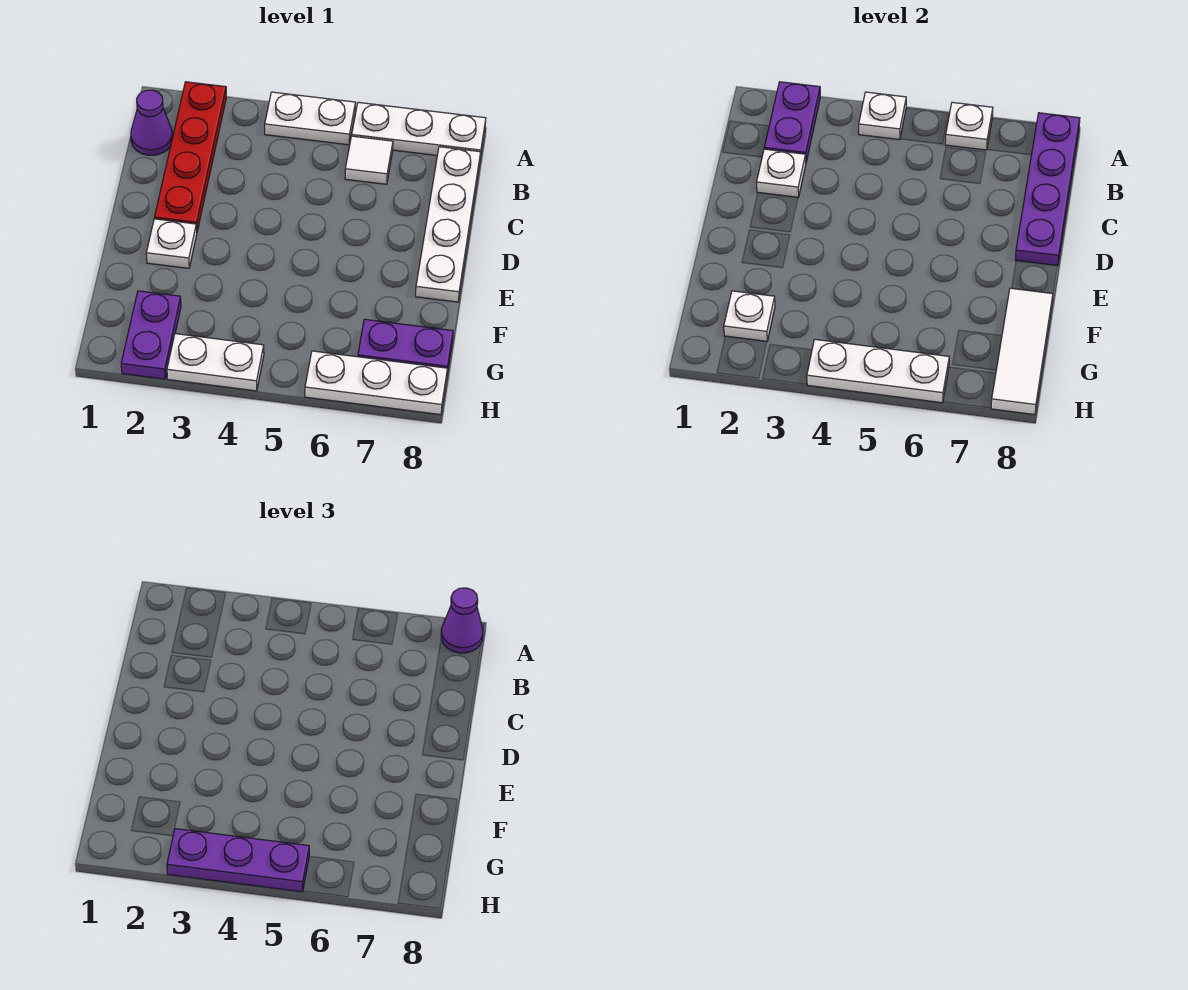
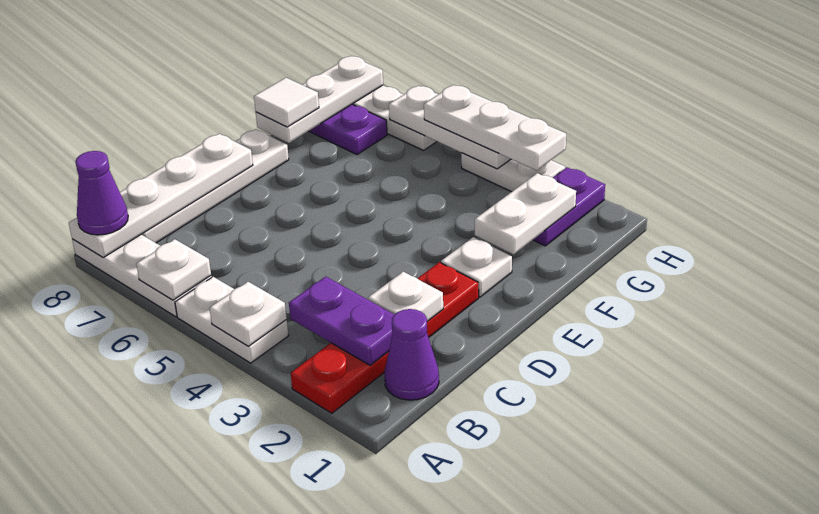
purple 1x2 plate [764,82,820,162] -> purple 1x2 plate turned to [289,277,395,365]
purple 1x4 plate [1015,113,1080,266] -> white 1x4 plate [69,134,253,257]
white 1x1 tile [345,136,393,184] -> white 1x1 tile moved to [254,78,319,127]
white 1x3 tile [991,288,1053,415] -> white 1x3 plate [256,56,383,143]
white 1x1 plate [724,291,775,341] -> white 1x2 plate [475,173,576,254]
purple 1x3 plate [167,829,309,892] -> white 1x3 plate [424,85,566,170]

